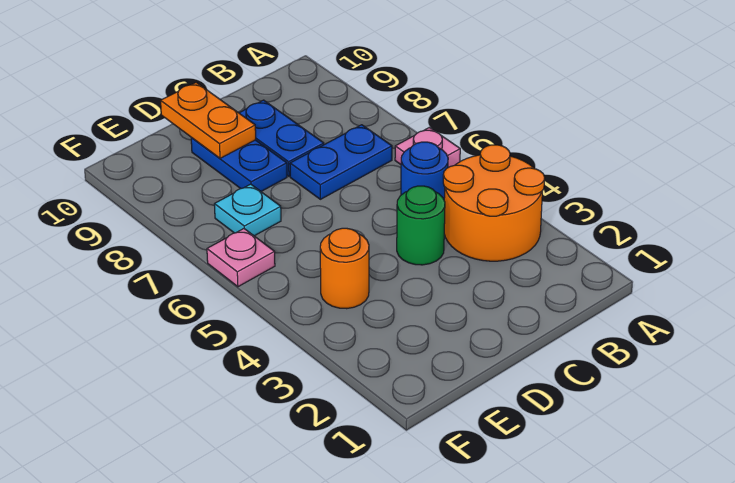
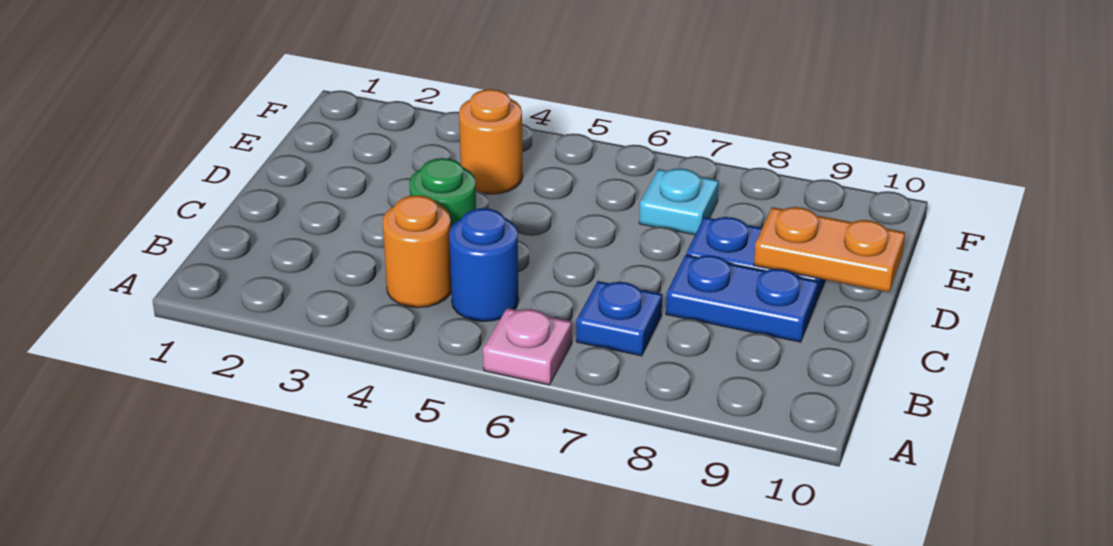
orange 2x2 round brick [443,145,545,261] -> orange 1x1 round brick [383,195,451,308]
blue 1x2 plate [290,125,392,199] -> blue 1x1 plate [576,281,662,356]
pink 1x1 plate [207,229,275,287] -> none

